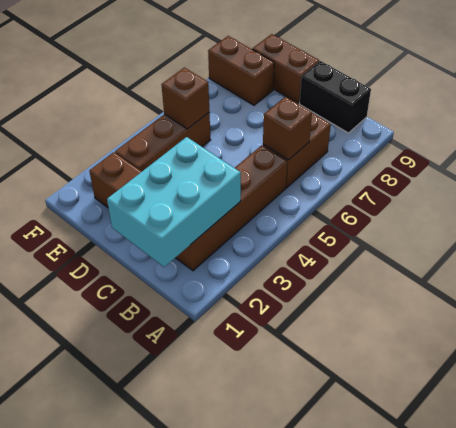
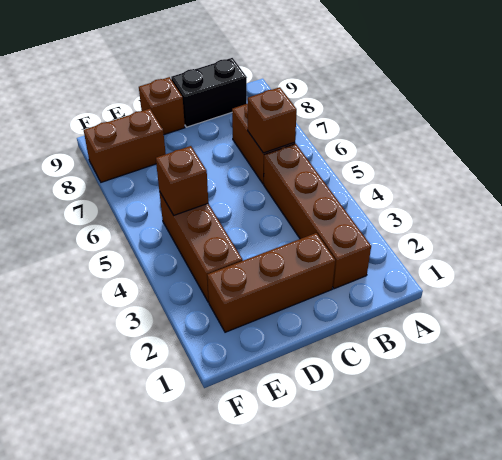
cyan 2x3 brick [107,137,241,267] -> none
brown 1x2 brick [252,34,319,103] -> brown 1x1 brick [139,77,185,135]

